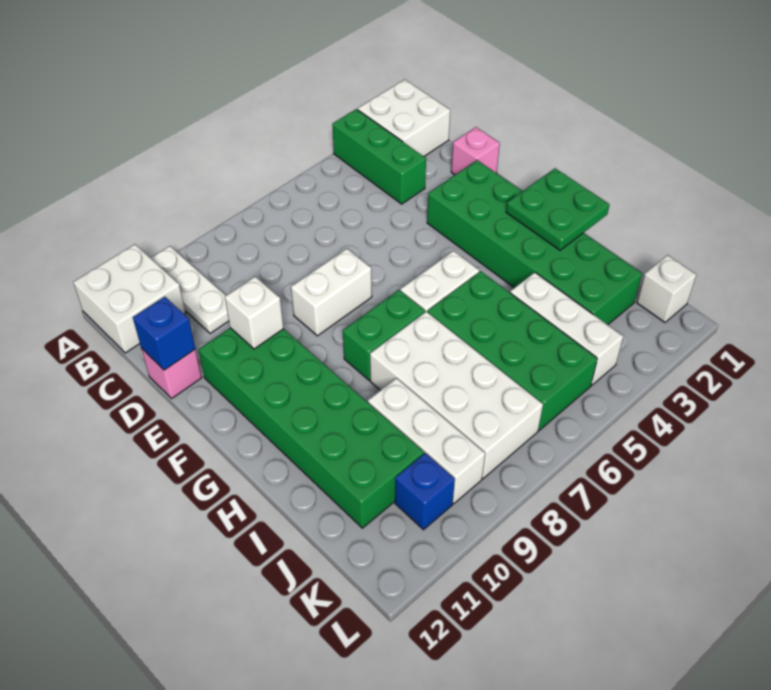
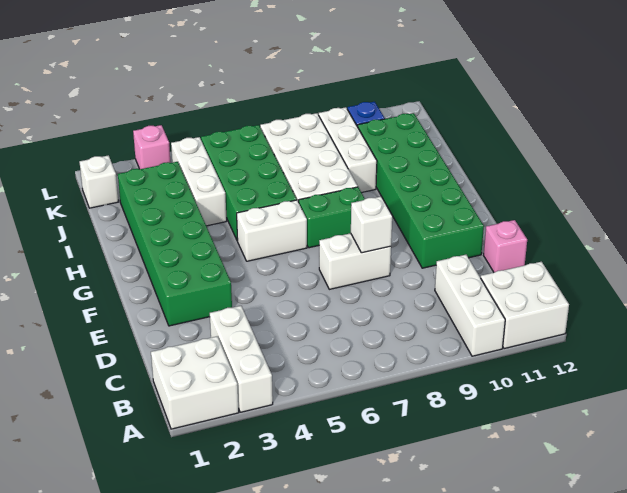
green 1x3 brick [332,109,426,204] -> white 1x3 brick [210,306,273,412]
white 1x3 plate [151,246,229,334] -> white 1x3 brick [435,255,505,356]
pink 1x1 brick [451,127,500,175] -> pink 1x1 brick moved to [133,125,171,169]
blue 1x1 brick [133,297,195,370] -> none
white 1x1 brick [225,277,284,349] -> white 1x1 brick moved to [351,197,392,253]
green 2x2 plate [506,168,609,250] -> none

